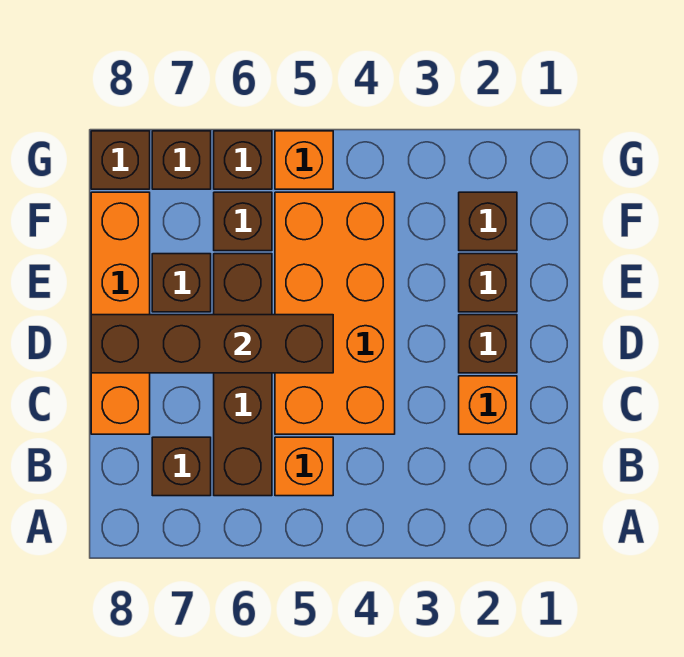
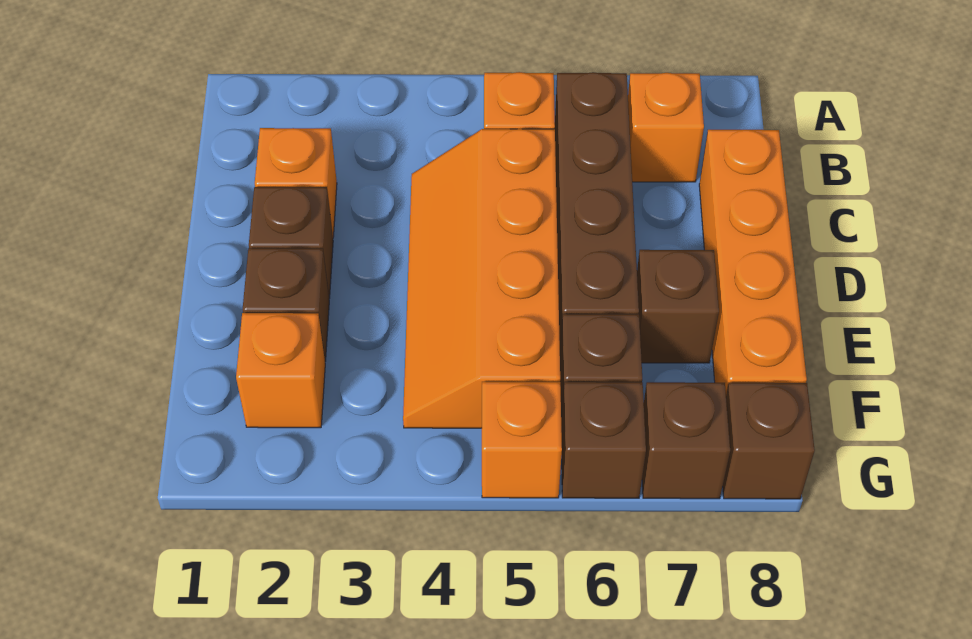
brown 1x1 brick [152,437,211,496] -> orange 1x1 brick [628,73,704,182]
orange 2x4 brick [275,192,395,434] -> orange 2x4 slope [403,129,560,428]
brown 1x4 brick [91,315,333,373] -> none
brown 1x1 brick [459,192,517,251] -> orange 1x1 brick [236,313,325,428]

